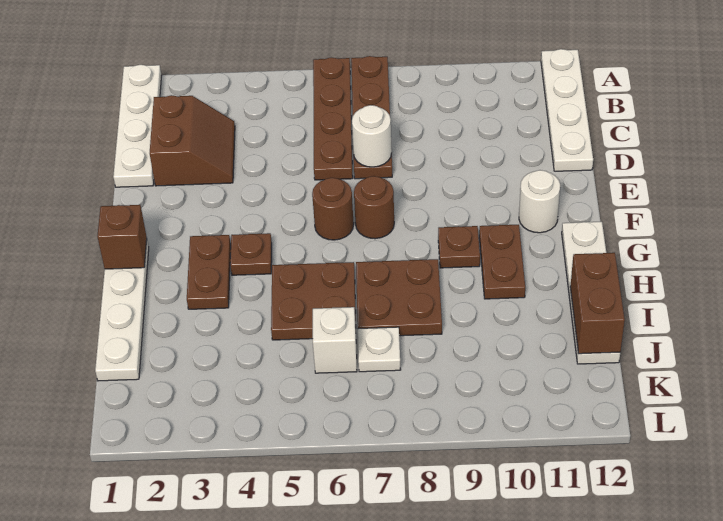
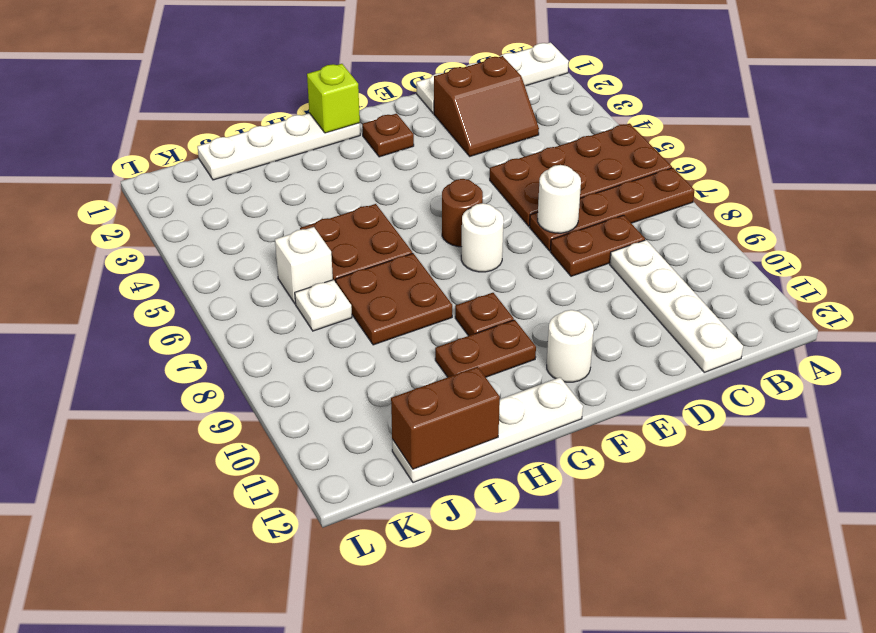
brown 1x4 plate [313,58,353,180] -> brown 2x4 plate [490,123,672,226]
white 1x4 plate [541,49,593,171] -> white 1x4 plate turned to [610,240,743,372]
brown 1x1 round brick [354,176,394,239] -> white 1x1 round brick [461,203,504,272]
brown 1x1 brick [97,205,147,269] -> lime 1x1 brick [307,64,360,133]
brown 1x2 plate [187,235,231,309] -> brown 1x2 plate moved to [550,215,645,276]
brown 1x1 plate [230,233,272,275] -> brown 1x1 plate moved to [362,114,414,157]

